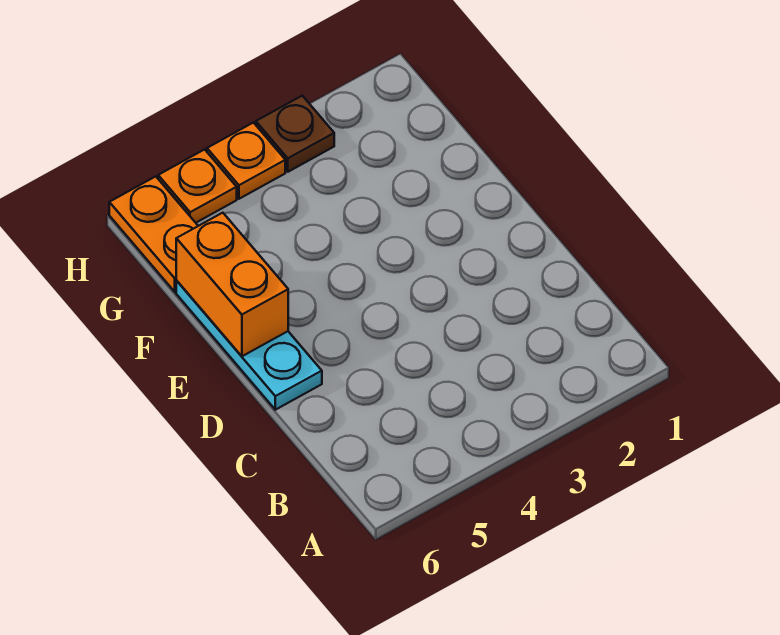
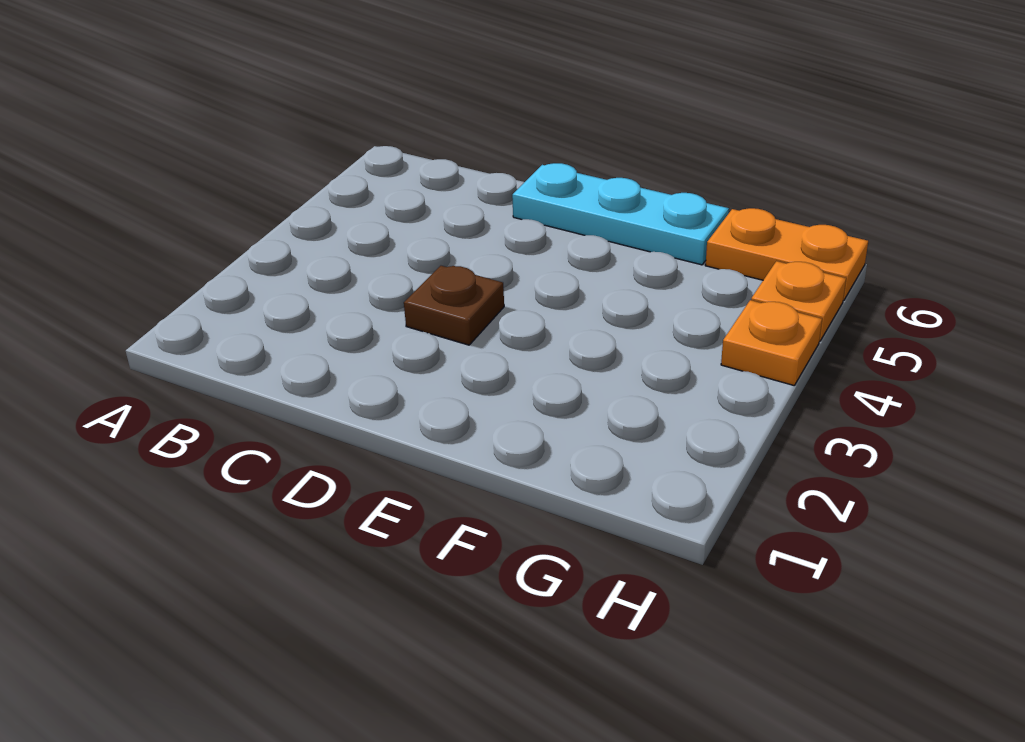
orange 1x2 brick [176,213,288,356] -> none
brown 1x1 plate [256,96,334,172] -> brown 1x1 plate moved to [404,266,504,345]

